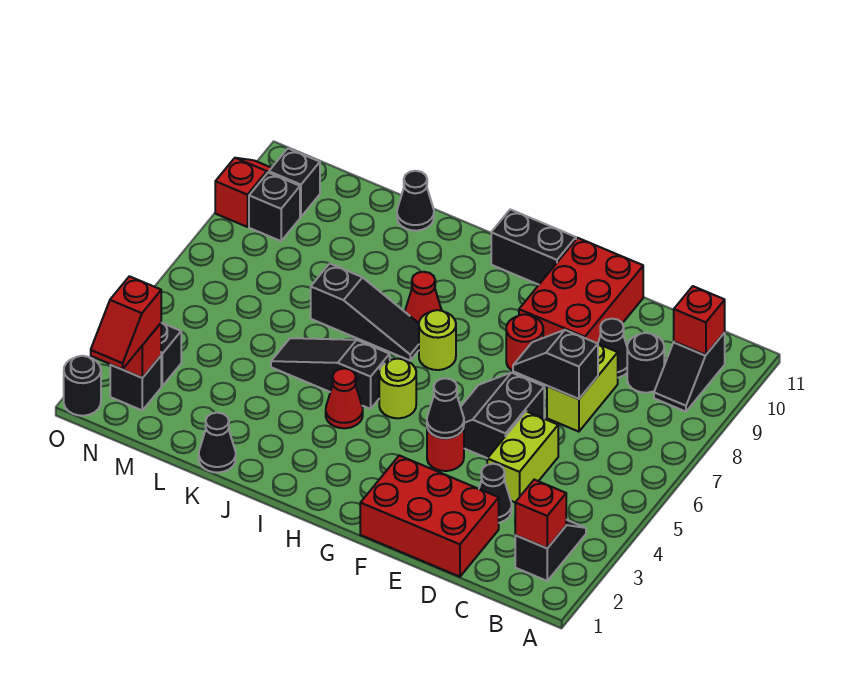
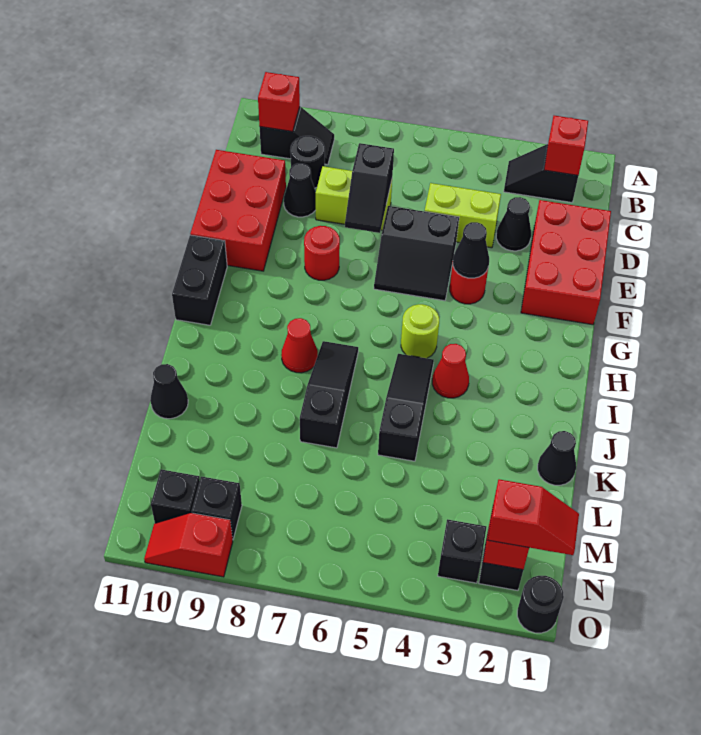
red 2x3 brick [519,238,643,343] -> red 2x3 brick turned to [190,150,286,271]
lime 1x1 round brick [419,310,456,370] -> none
black 1x3 slope [271,338,390,409] -> black 1x3 slope turned to [378,354,434,461]

